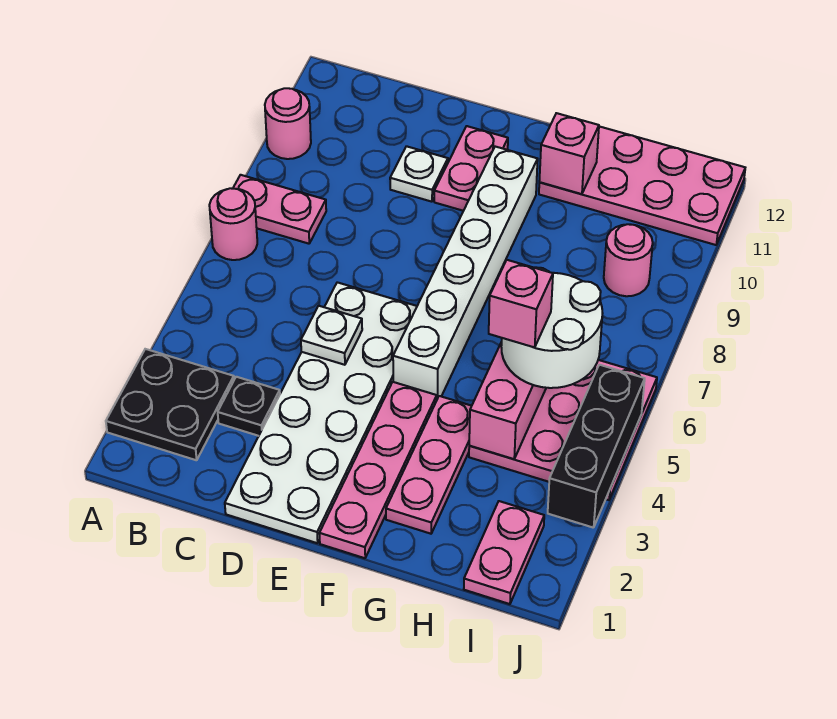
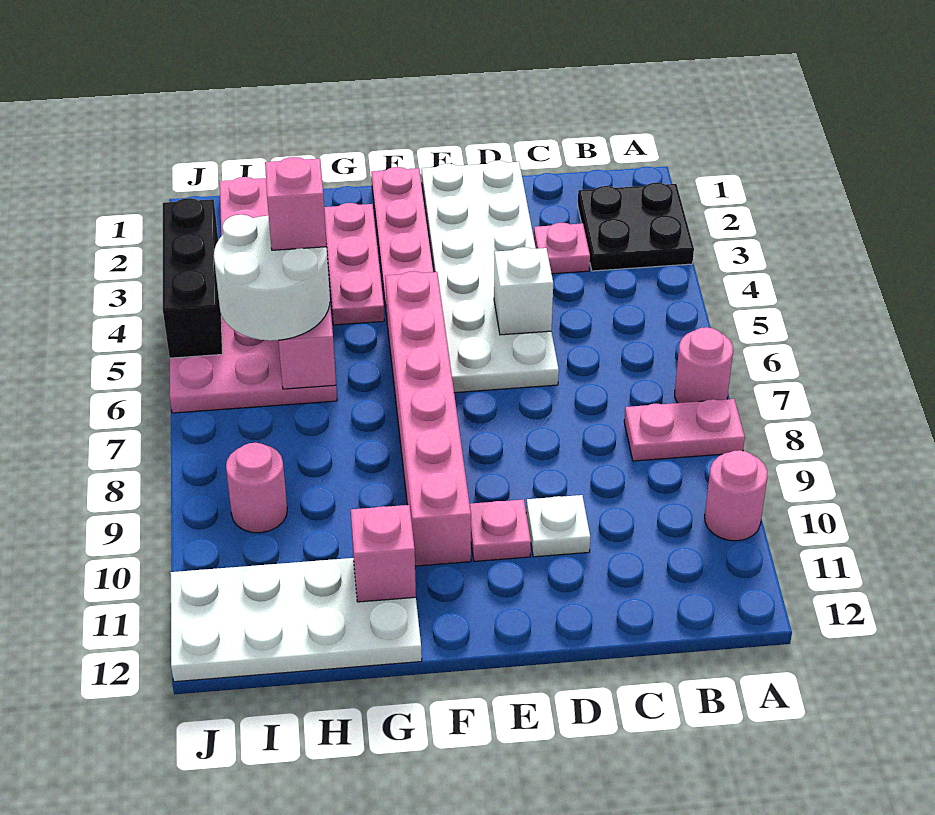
black 1x1 plate [218,377,280,436] -> pink 1x1 plate [534,223,590,274]
white 1x1 plate [301,306,362,365] -> white 1x1 brick [494,247,553,335]
pink 1x2 plate [434,126,508,211] -> pink 1x1 plate [470,499,531,561]
white 1x6 brick [393,147,538,399] -> pink 1x6 brick [385,271,471,566]
pink 2x4 plate [539,126,745,245] -> white 2x4 plate [171,558,422,682]

